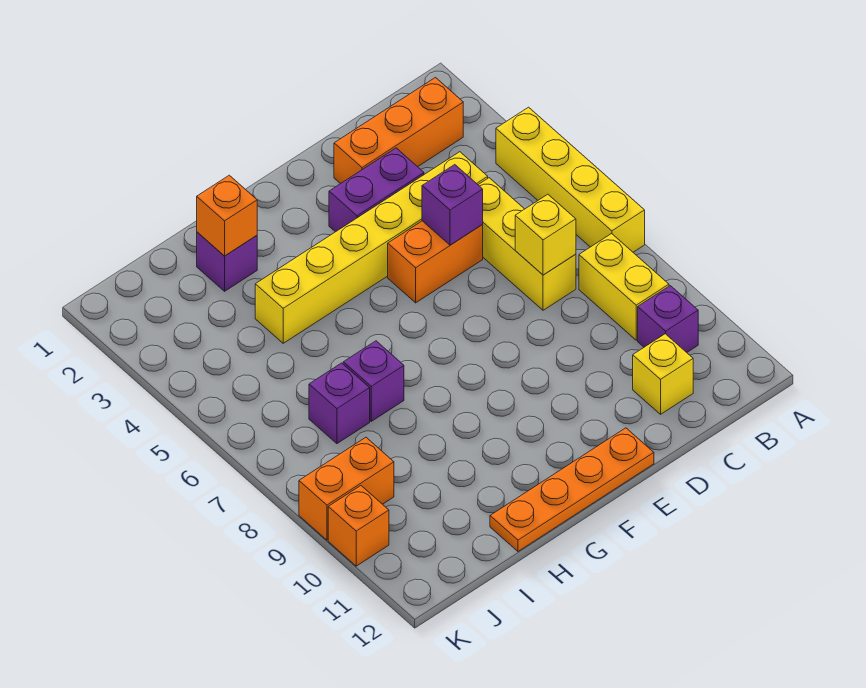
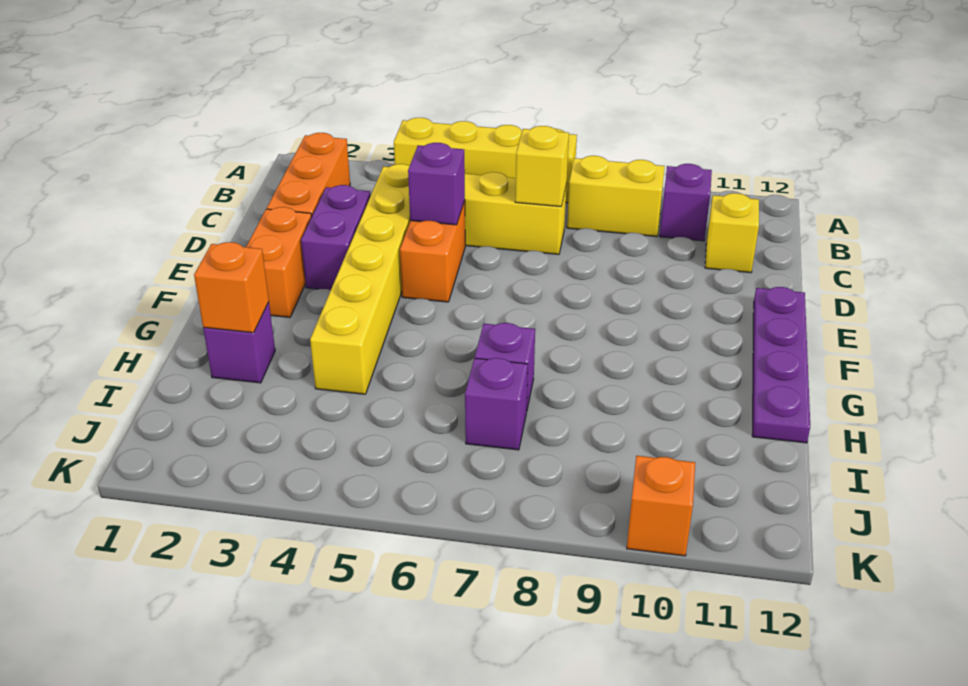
orange 1x4 plate [490,428,654,551] -> purple 1x4 plate [752,287,810,443]
orange 1x2 brick [299,437,394,540] -> orange 1x2 brick moved to [246,207,312,317]

